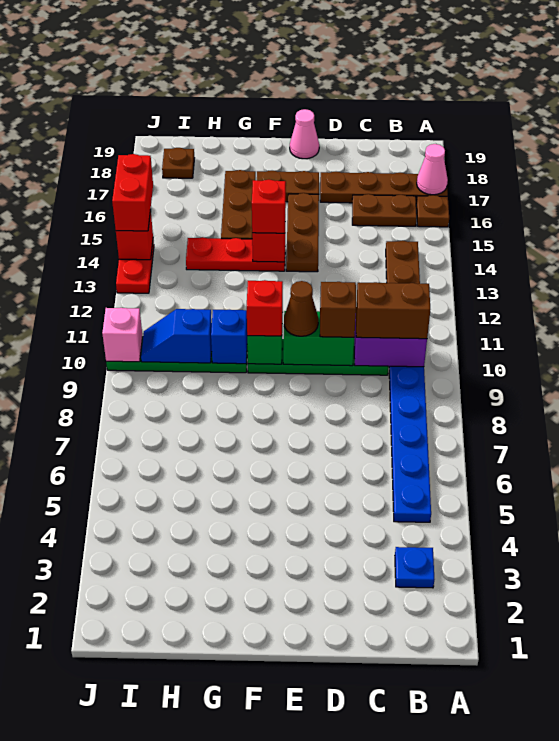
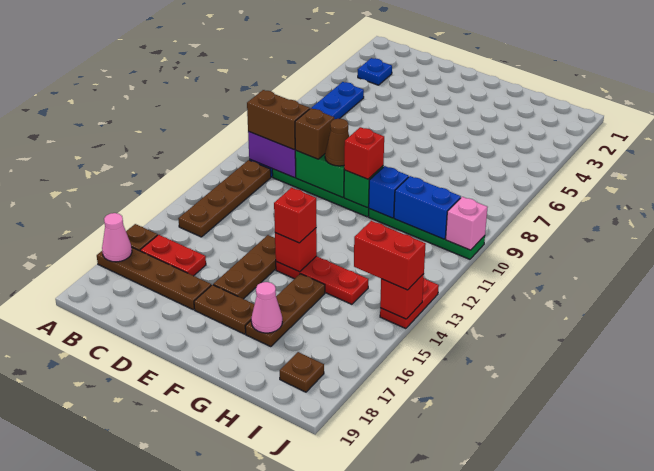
brown 1x2 plate [352,194,417,226] -> red 1x2 plate [140,235,206,276]
pink 1x1 cone [290,109,319,159] -> pink 1x1 cone moved to [251,282,282,333]
blue 1x2 slope [141,309,212,363] -> blue 1x2 brick [394,176,461,239]
red 1x2 brick [112,154,153,231] -> red 1x2 brick turned to [354,221,426,290]

